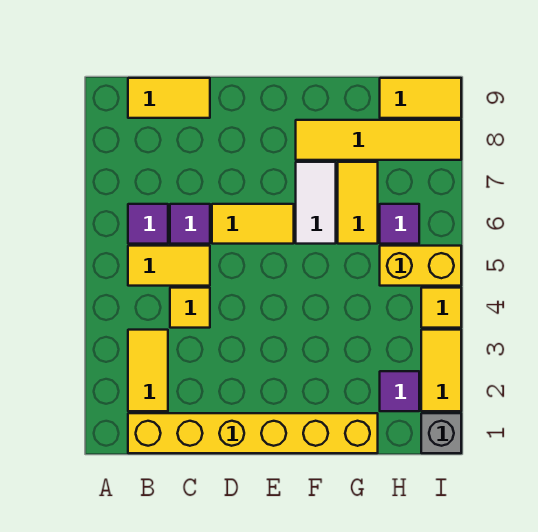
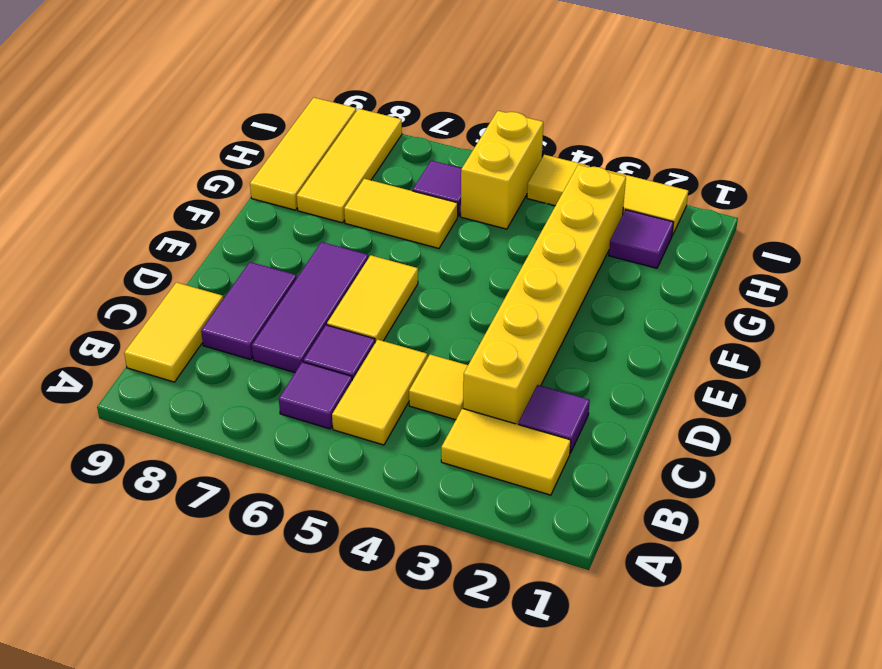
yellow 1x6 brick [128,413,378,453] -> yellow 1x6 brick moved to [463,165,626,424]
none -> purple 1x1 tile [518,385,590,453]
none -> purple 1x3 tile [252,242,368,373]
none -> purple 1x2 tile [201,262,297,360]
white 1x2 tile [296,162,336,244] -> none
yellow 1x4 tile [296,120,461,160] -> yellow 1x3 tile [297,109,402,223]
yellow 1x2 tile [380,78,461,118] -> yellow 1x3 tile [250,98,356,210]
grey 1x1 brick [421,413,461,453] -> none

